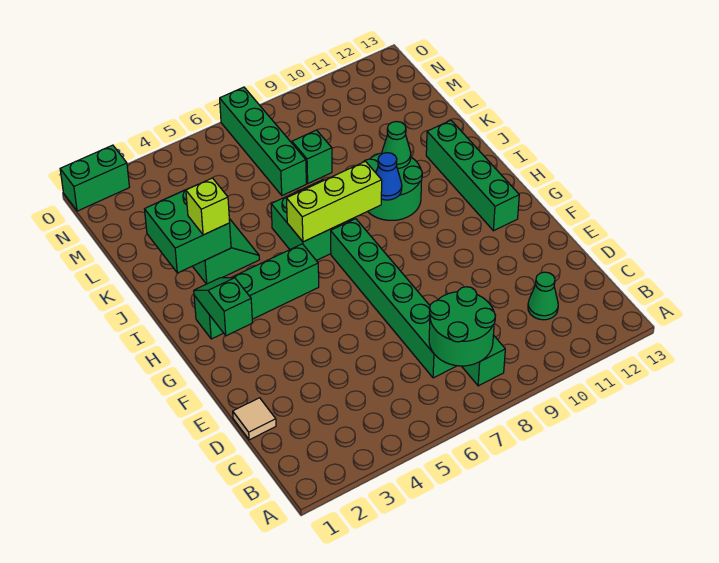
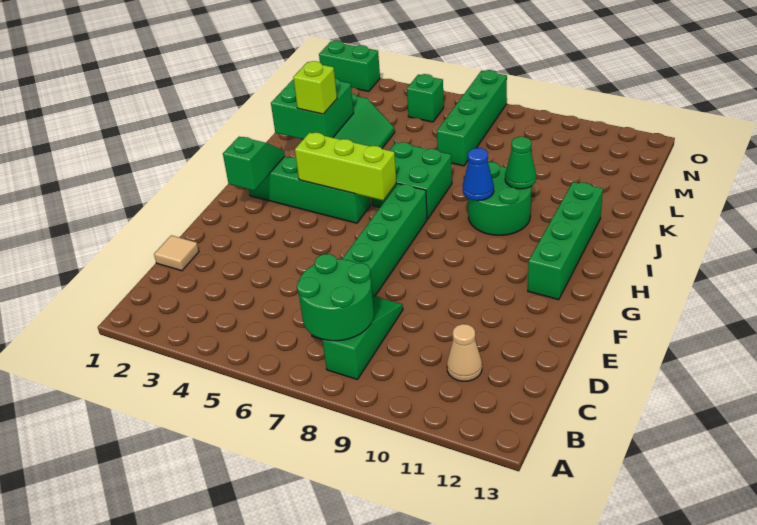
green 1x1 cone [528,272,558,320] -> tan 1x1 cone [447,324,482,381]
lime 1x3 brick [286,161,382,242] -> lime 1x3 brick moved to [295,132,396,200]
green 1x1 brick [292,130,332,183] -> green 1x1 brick moved to [407,74,444,122]

